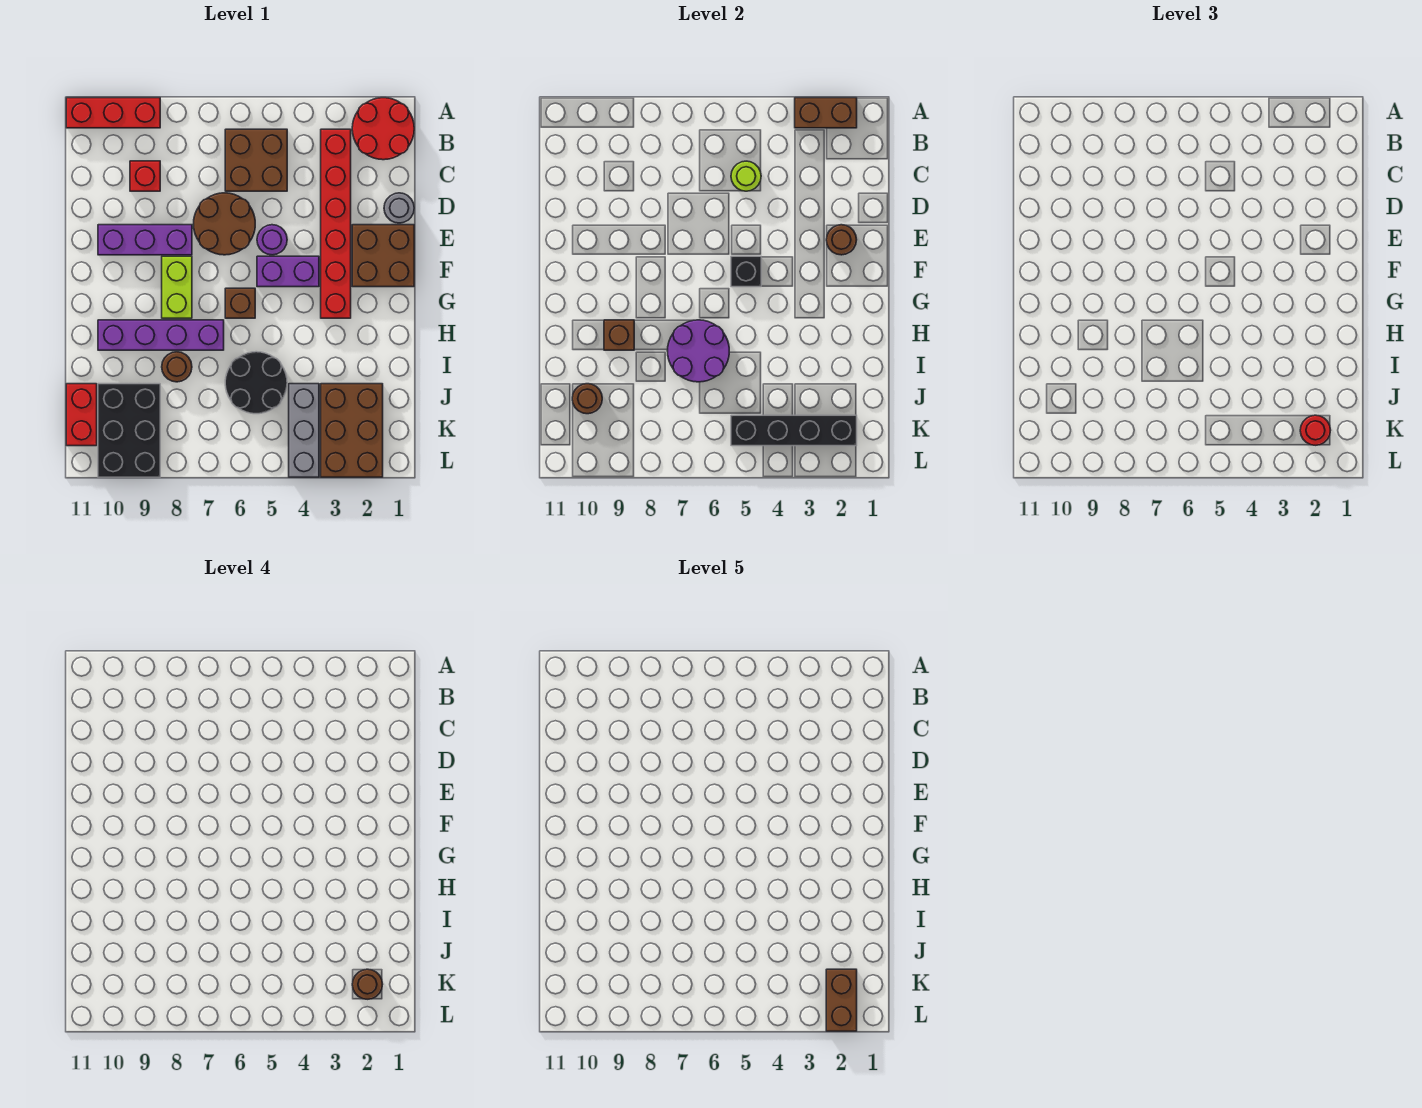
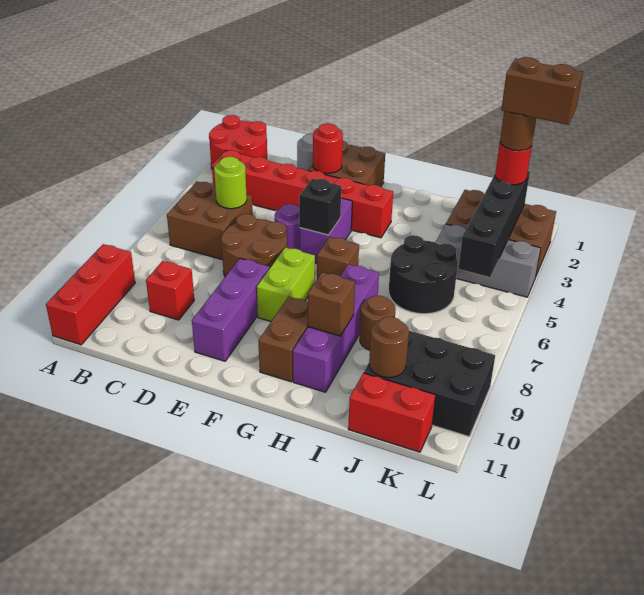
brown 1x2 brick [795,98,857,128] -> brown 1x2 brick moved to [258,297,308,382]
brown 1x1 round brick [826,225,857,255] -> red 1x1 round brick [313,123,343,173]
lime 1x2 brick [162,256,192,318] -> lime 1x2 brick turned to [257,247,315,321]
purple 2x2 round brick [668,320,729,382] -> none

